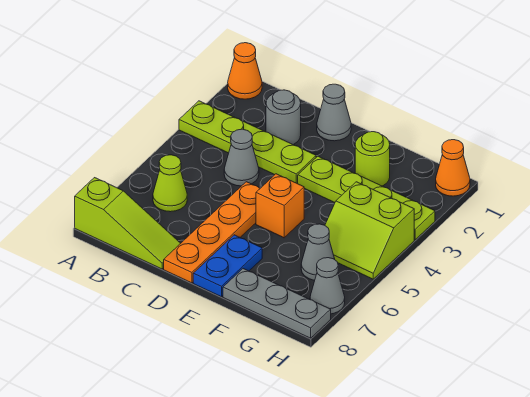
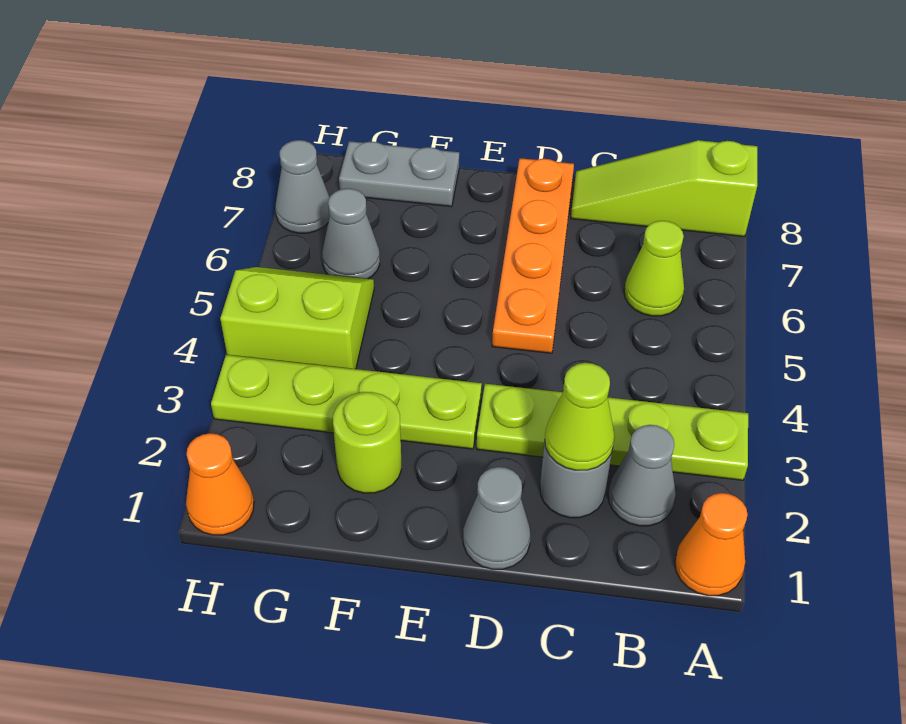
none -> lime 1x1 cone [545,363,614,470]
grey 1x1 cone [224,129,259,186] -> grey 1x1 cone moved to [608,425,676,526]
orange 1x1 brick [256,174,304,238] -> none
blue 1x2 plate [193,235,262,297] -> none
grey 1x3 plate [223,269,331,338] -> grey 1x2 plate [339,141,459,207]

